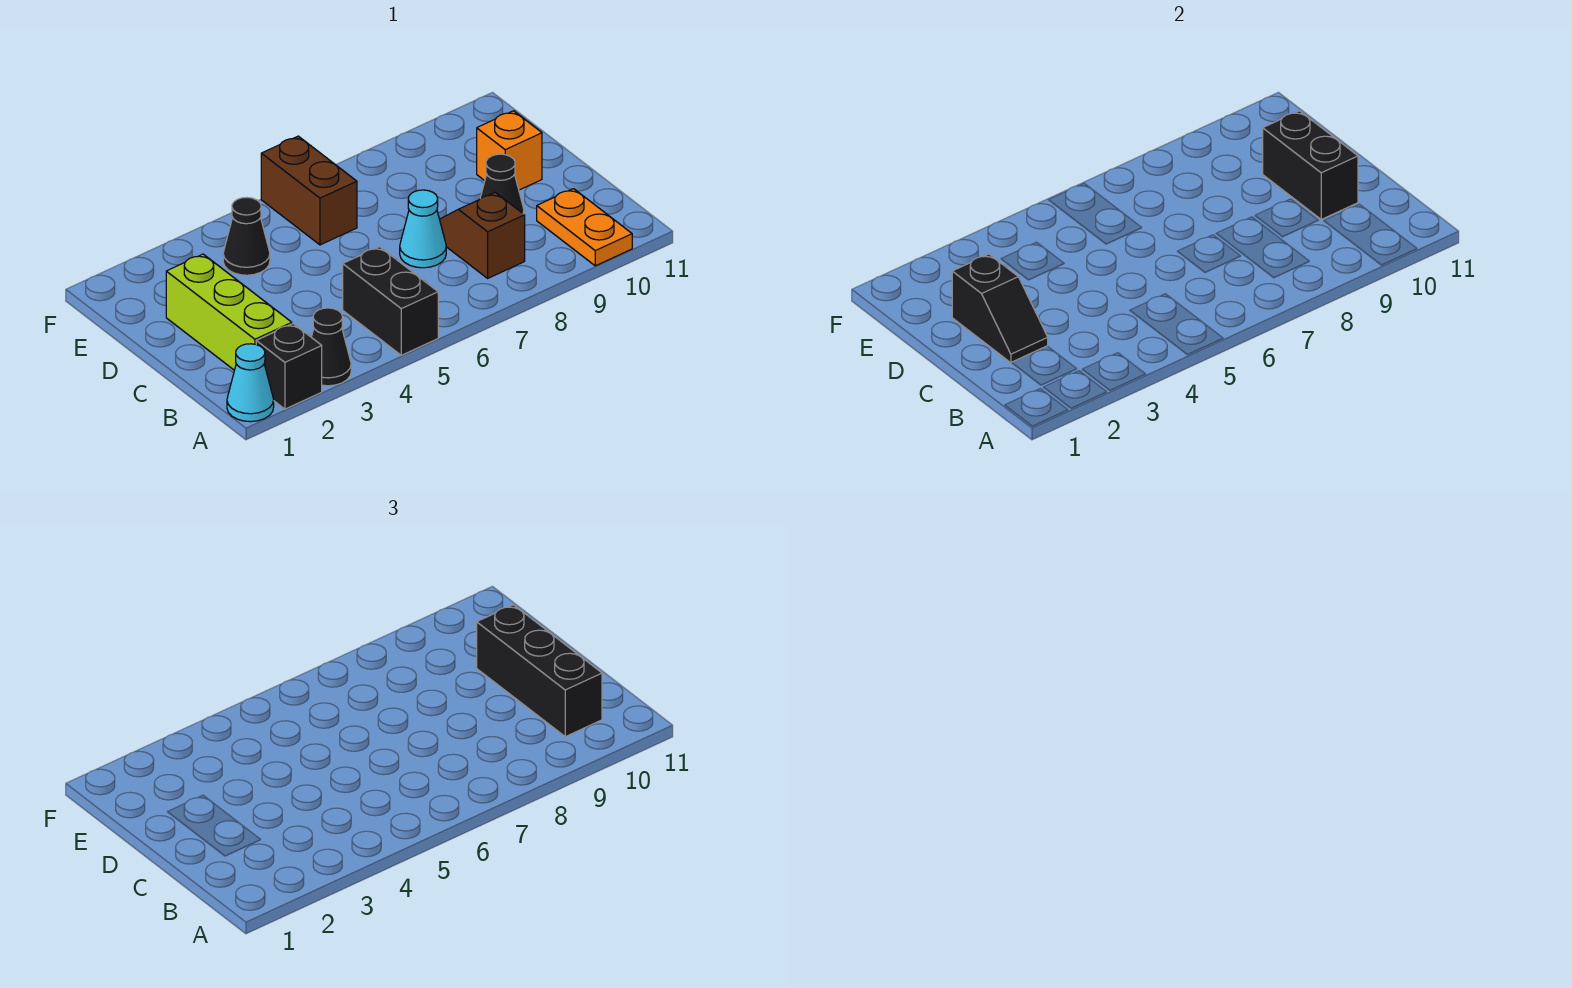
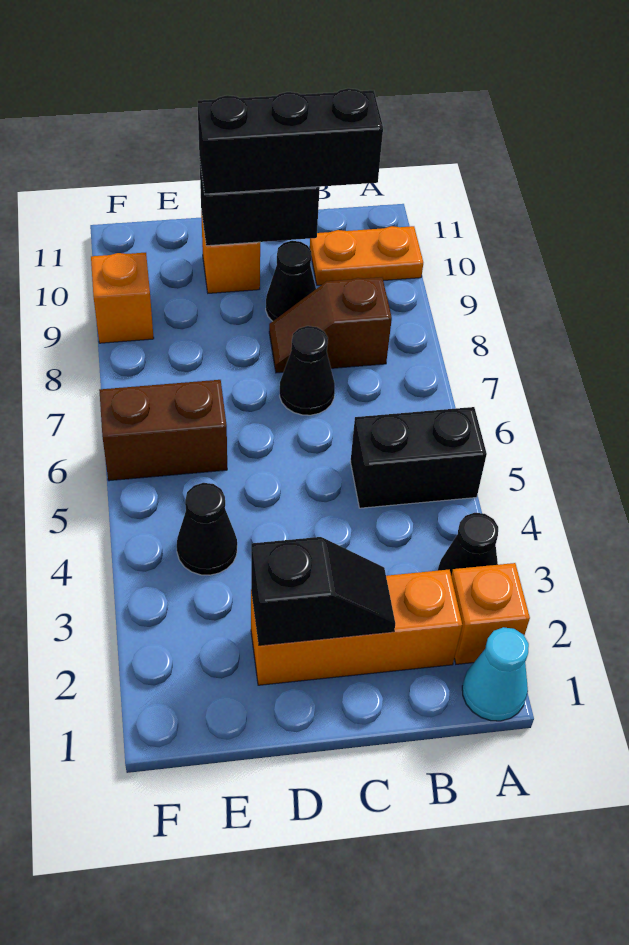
black 1x1 brick [256,324,322,409] -> orange 1x1 brick [451,563,530,664]
lime 1x3 brick [166,254,292,370] -> orange 1x3 brick [251,570,462,685]
cyan 1x1 cone [400,190,446,268] -> black 1x1 cone [280,326,335,415]
none -> orange 1x1 brick [91,253,154,343]

